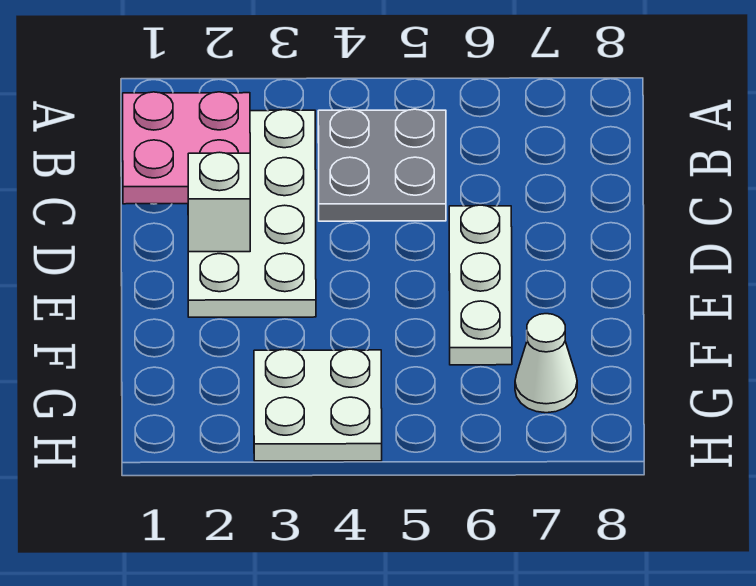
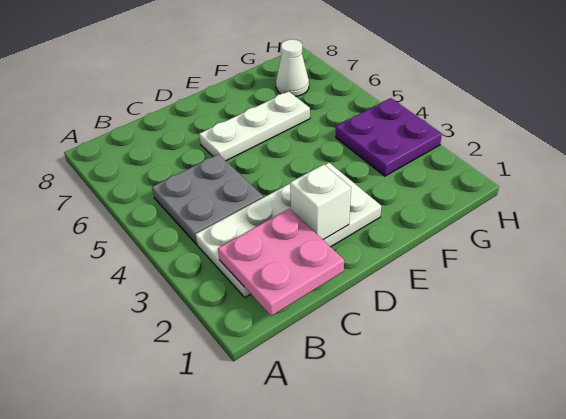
white 2x2 plate [254,349,382,461] -> purple 2x2 plate [336,98,442,176]

